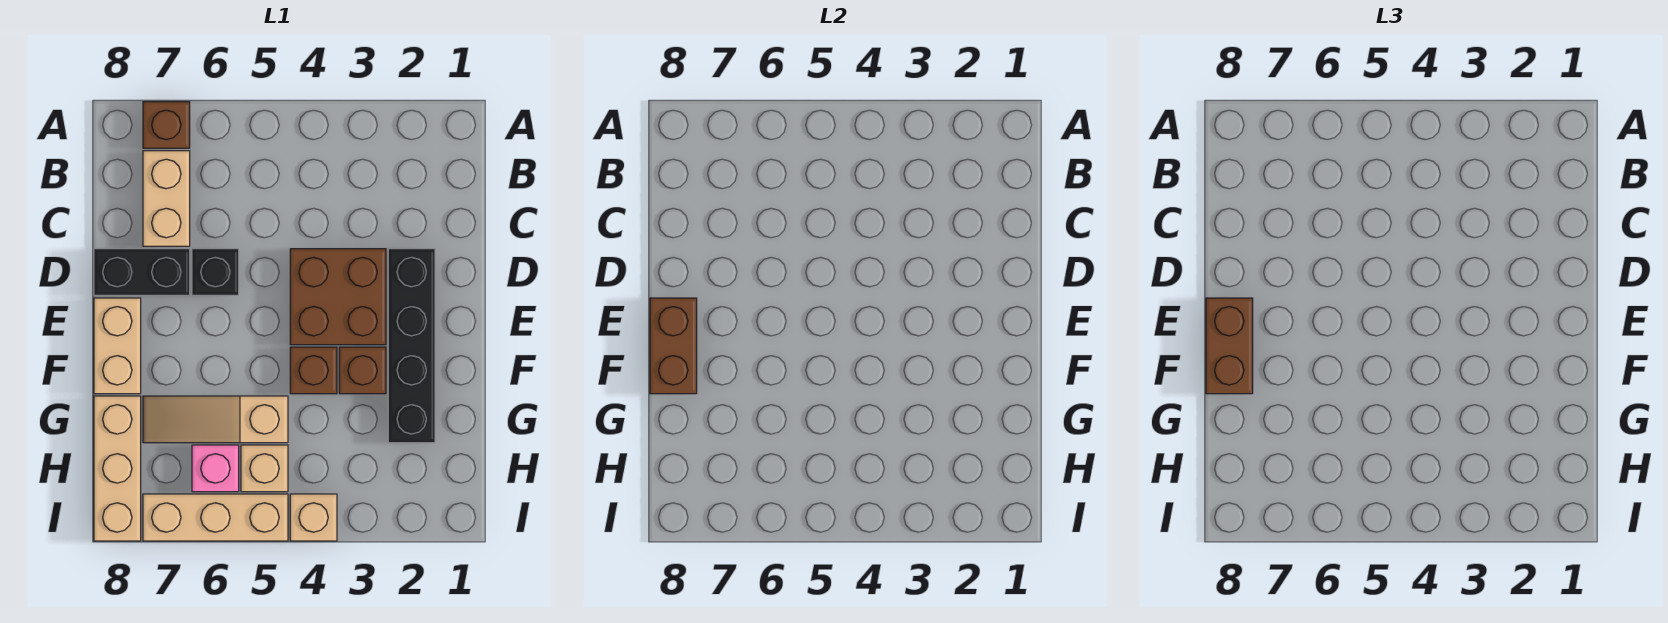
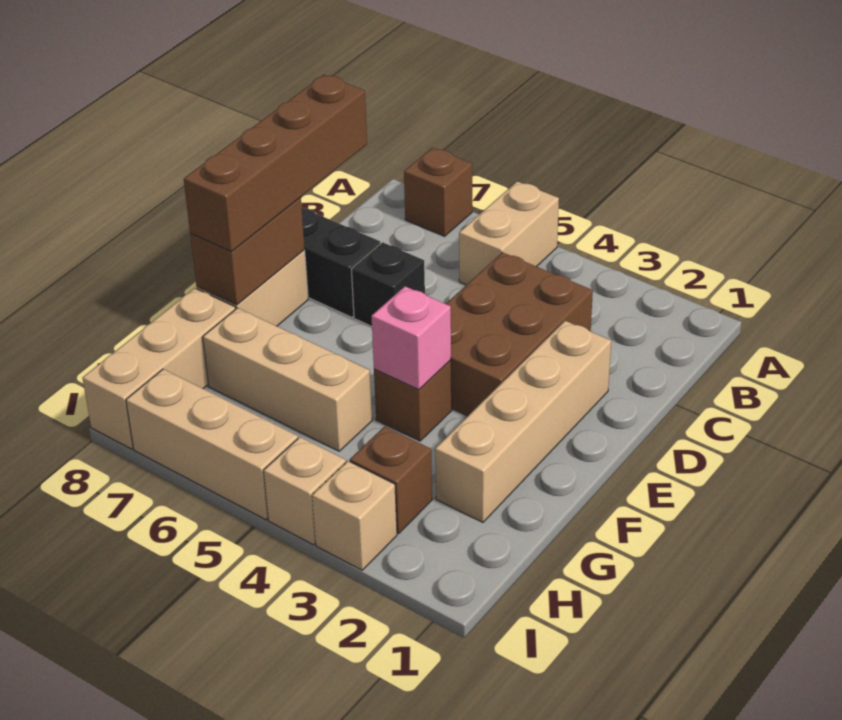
tan 1x2 brick [143,151,190,246] -> tan 1x2 brick moved to [459,181,559,285]
black 1x4 brick [388,249,435,443] -> tan 1x4 brick [435,321,611,522]
brown 2x2 brick [290,249,386,345] -> brown 2x3 brick [446,252,593,416]
brown 1x2 brick [1206,298,1253,394] -> brown 1x4 brick [184,75,367,252]
brown 1x1 brick [339,347,386,394] -> brown 1x1 brick moved to [350,426,432,534]
tan 1x3 slope [143,396,288,443] -> tan 1x3 brick [203,308,372,451]
tan 1x1 brick [241,445,288,492] -> tan 1x1 brick moved to [312,461,397,570]
pink 1x1 brick [192,445,239,492] -> pink 1x1 brick moved to [372,286,451,390]

